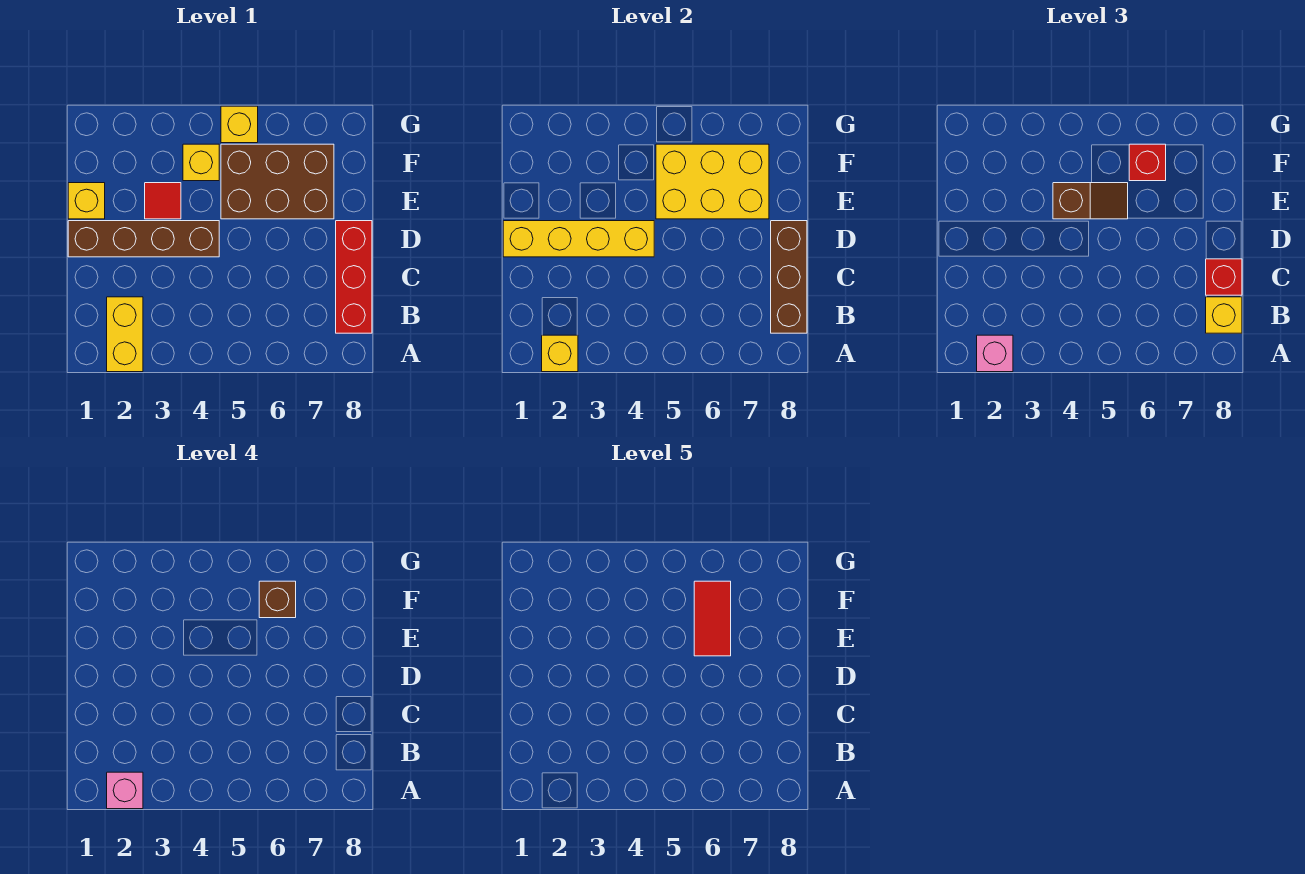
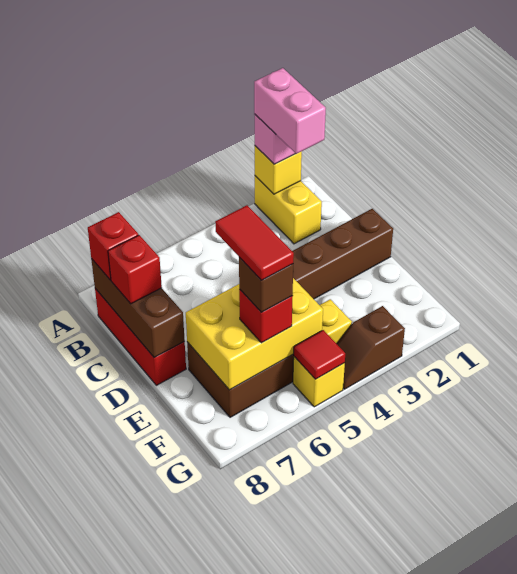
pink 1x1 brick [107,772,143,809] -> pink 1x2 brick [254,68,326,154]
yellow 1x1 brick [1206,297,1242,333] -> red 1x1 brick [88,212,138,280]
yellow 1x4 brick [503,221,654,257] -> none
yellow 1x1 brick [68,183,105,219] -> none
red 1x1 tile [145,183,181,219] -> red 1x1 tile moved to [294,330,345,379]
brown 1x2 slope [1053,183,1128,219] -> brown 1x2 slope moved to [337,306,405,389]

